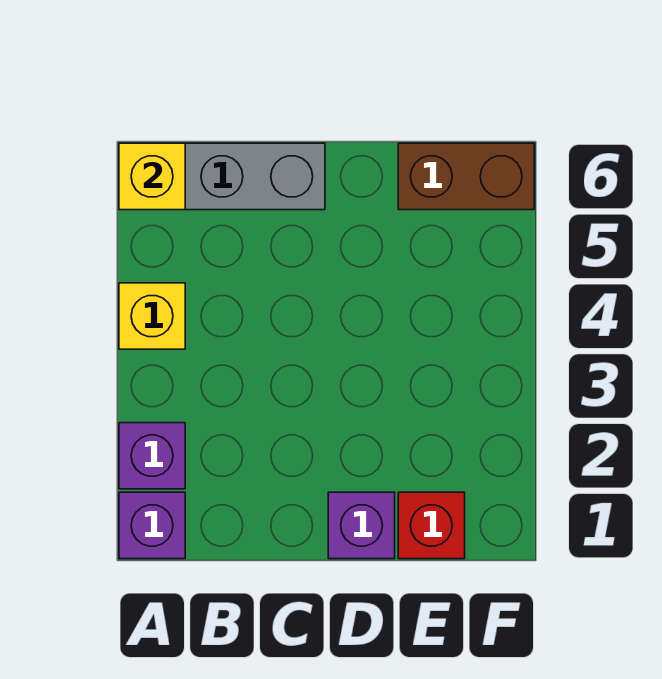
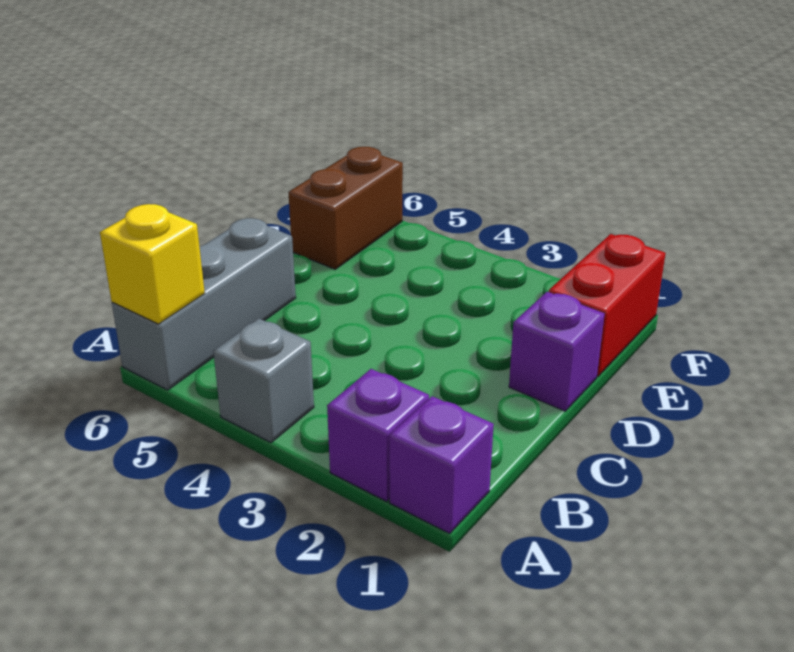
yellow 1x1 brick [119,283,185,349] -> grey 1x1 brick [213,319,314,443]
red 1x1 brick [398,492,465,559] -> red 1x2 brick [549,234,666,376]

